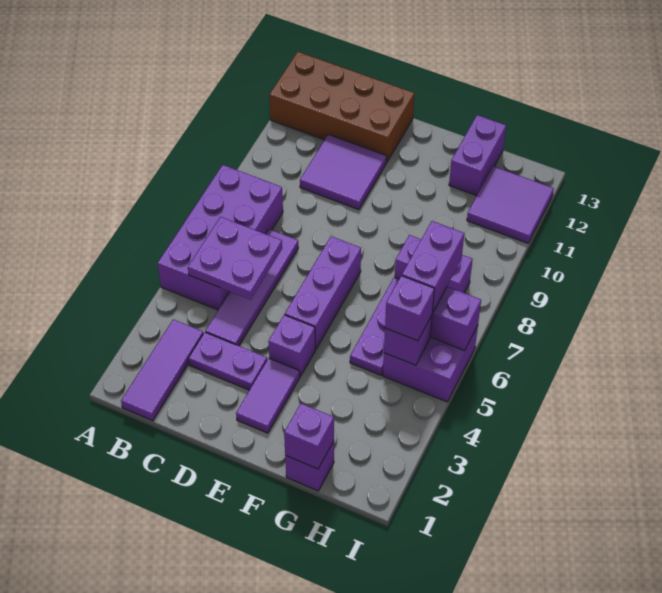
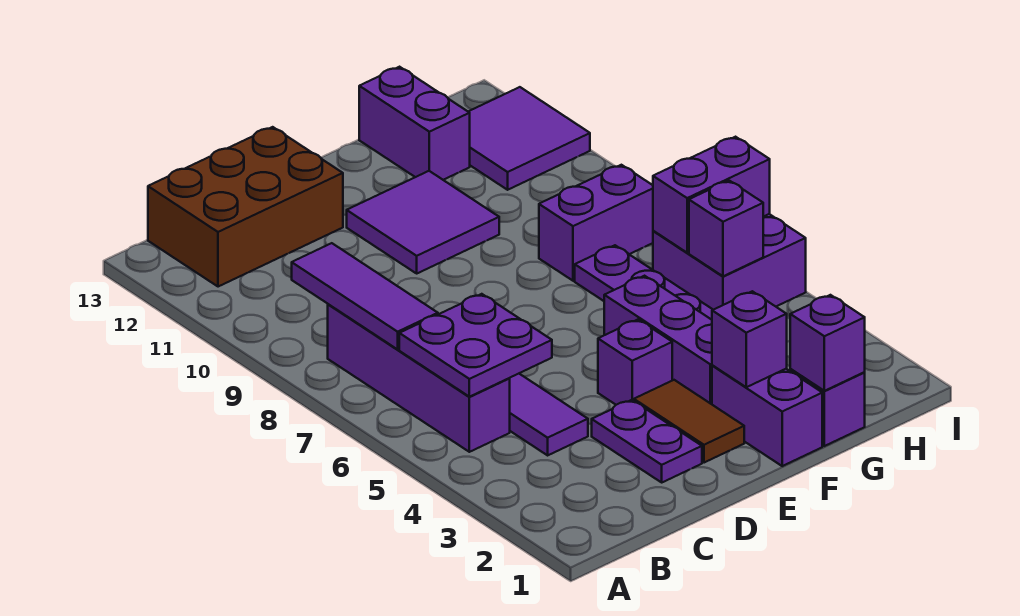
purple 2x4 brick [158,165,283,310] -> purple 1x4 brick [328,304,510,452]
brown 2x4 brick [269,52,414,163] -> brown 2x3 brick [148,127,343,287]
purple 1x3 tile [121,319,203,421] -> purple 1x3 tile moved to [292,243,438,349]
purple 1x2 plate [188,332,267,390] -> purple 1x2 plate turned to [592,400,702,482]
purple 2x2 tile [300,134,387,210] -> purple 2x2 tile moved to [347,171,499,273]
purple 1x2 tile [236,358,300,433] -> brown 1x2 tile [634,380,744,463]
purple 1x3 brick [285,236,361,349] -> purple 1x3 brick moved to [604,276,712,404]
purple 1x1 brick [385,276,434,341] -> purple 1x1 brick moved to [712,291,787,387]
purple 1x2 brick [402,221,464,313] -> purple 1x2 brick moved to [712,365,822,466]

